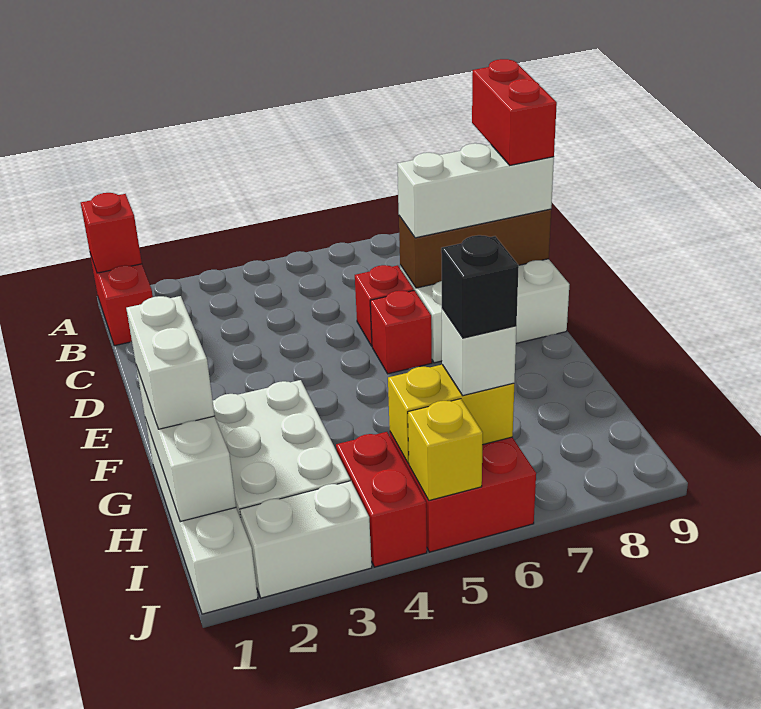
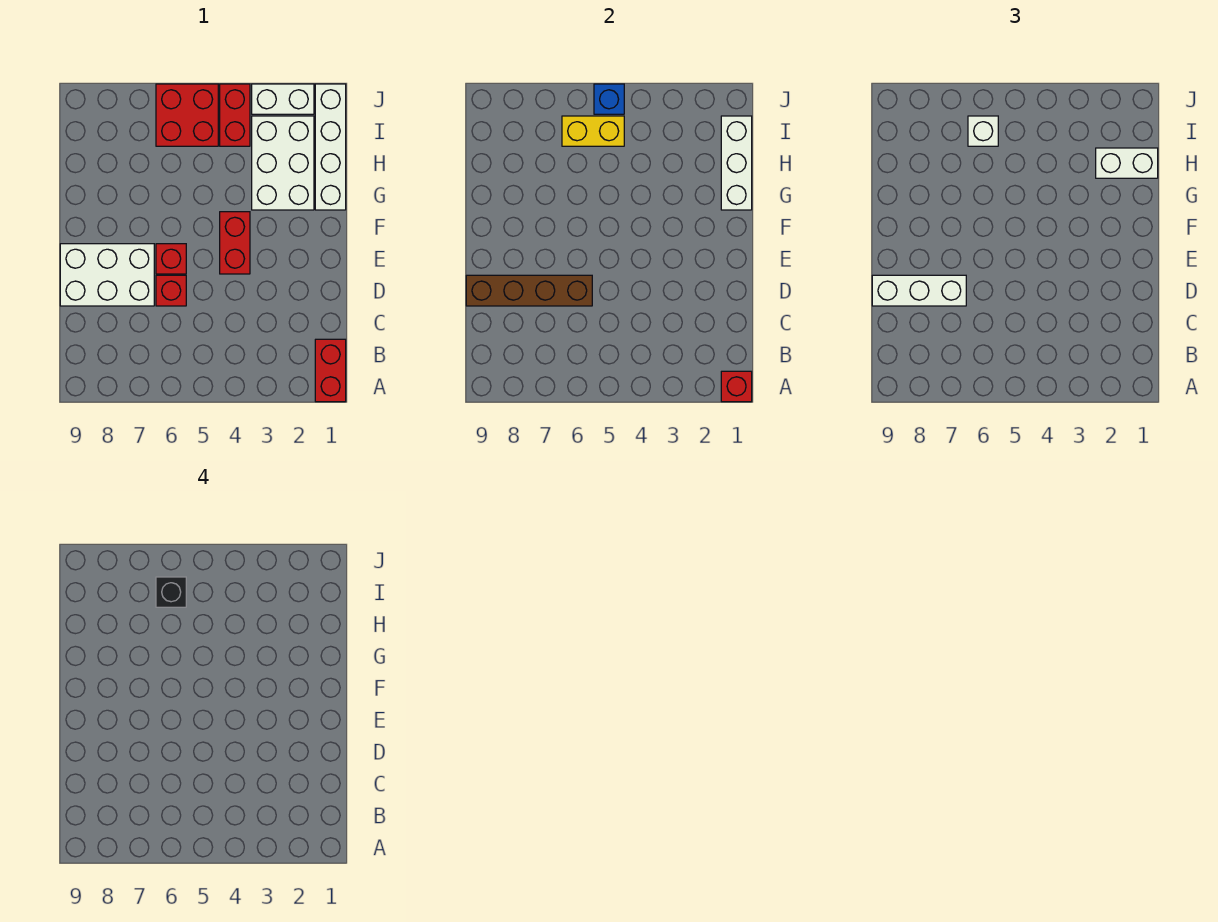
red 1x2 brick [472,59,557,165] -> red 1x2 brick moved to [220,212,250,274]
brown 1x3 brick [399,209,551,288] -> brown 1x4 brick [466,275,592,306]
white 1x2 brick [126,296,215,429] -> white 1x2 brick turned to [1096,148,1158,178]
yellow 1x1 brick [408,399,483,501] -> blue 1x1 brick [594,84,624,114]

